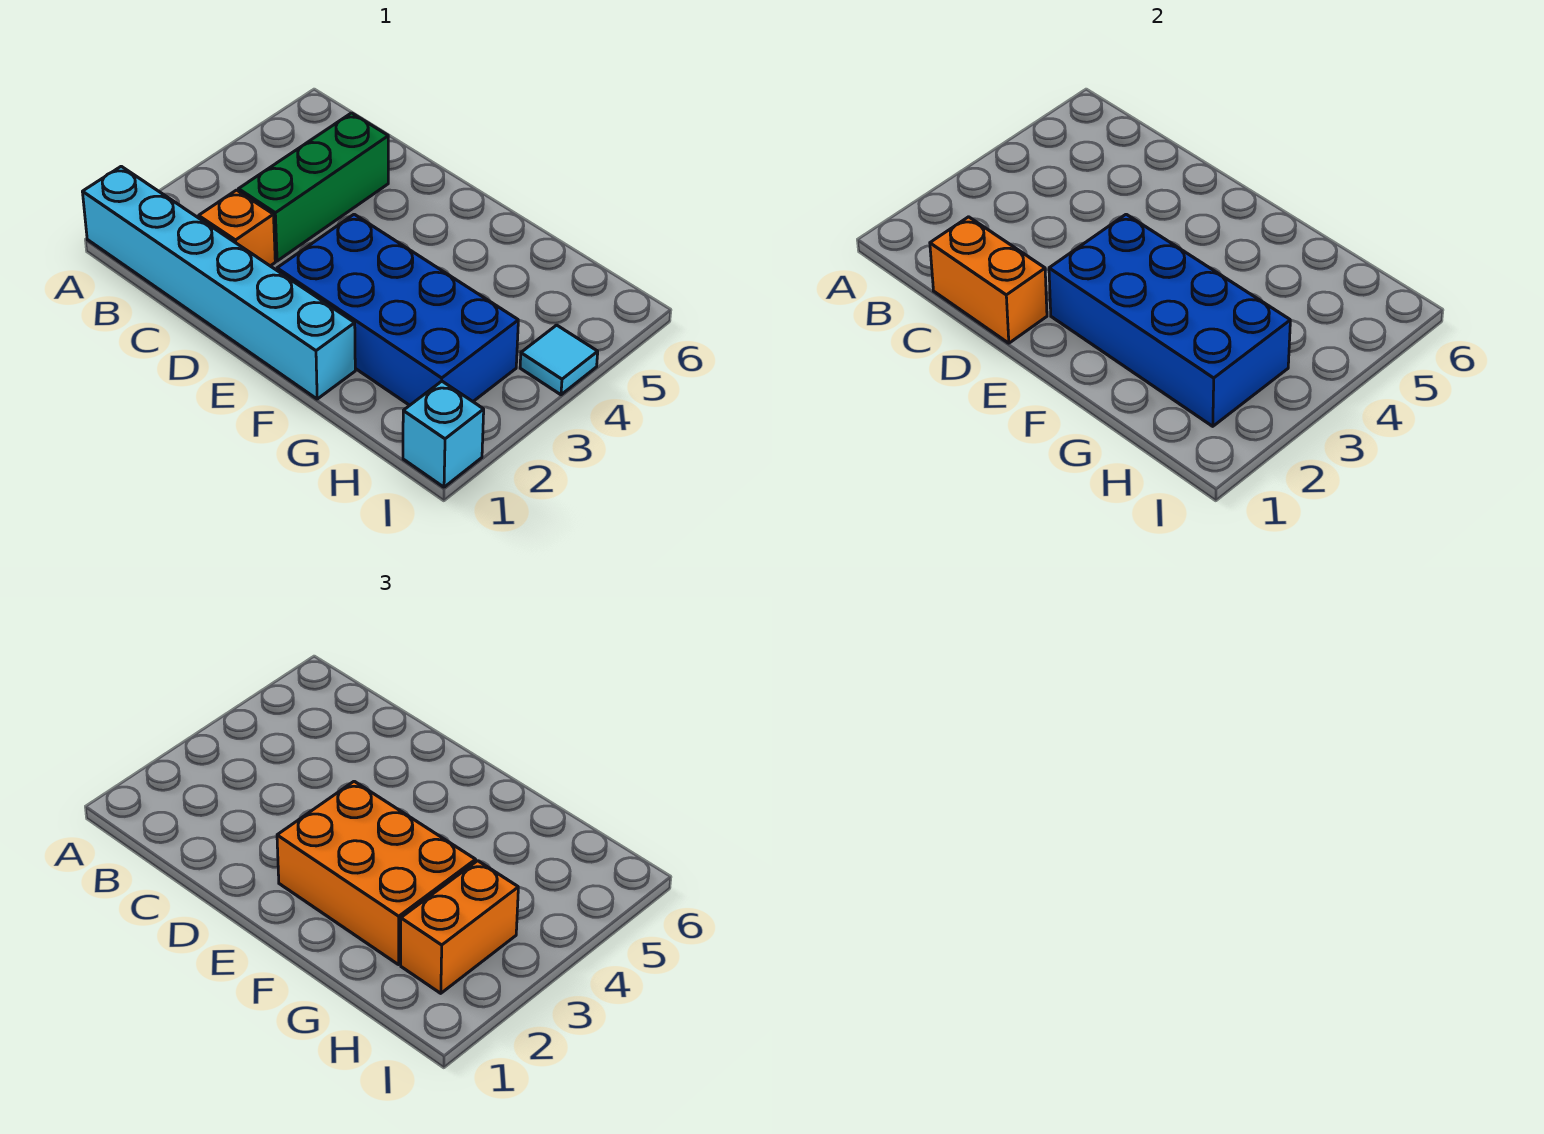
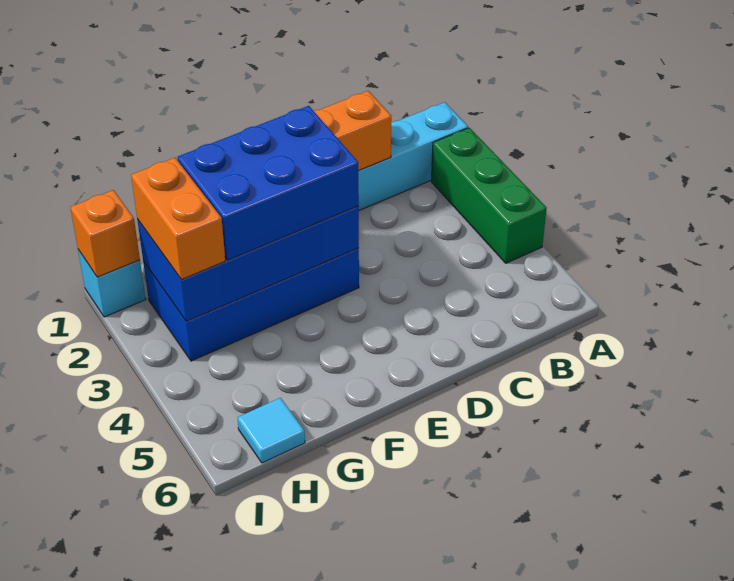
orange 1x1 brick [199,190,275,266] -> orange 1x1 brick moved to [70,190,140,277]
green 1x3 brick [238,113,388,261] -> green 1x3 brick moved to [431,128,547,263]
orange 2x3 brick [277,781,476,965] -> blue 2x3 brick [178,106,359,260]
cyan 1x1 tile [520,325,598,395] -> cyan 1x1 tile moved to [238,398,305,463]

